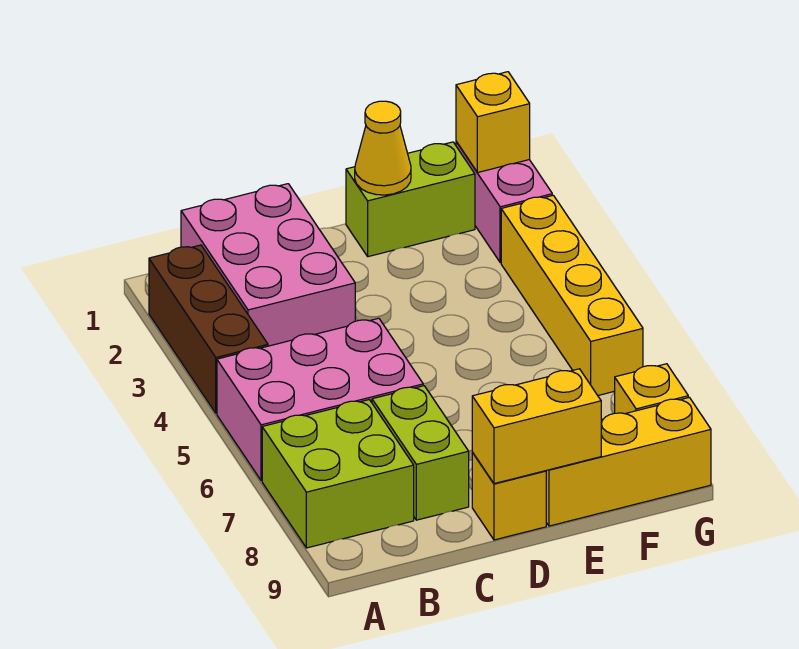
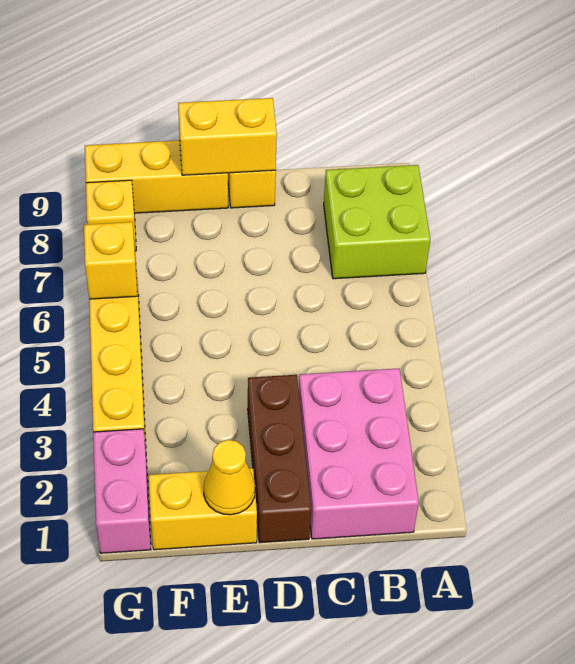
brown 1x3 brick [149,245,268,413] -> brown 1x3 brick moved to [248,375,311,543]
pink 2x3 brick [217,318,423,481] -> none
lime 1x2 brick [372,386,469,520] -> none
lime 1x2 brick [346,142,475,257] -> yellow 1x2 brick [149,468,257,550]
yellow 1x1 brick [456,72,530,173] -> yellow 1x1 brick moved to [84,222,137,299]

